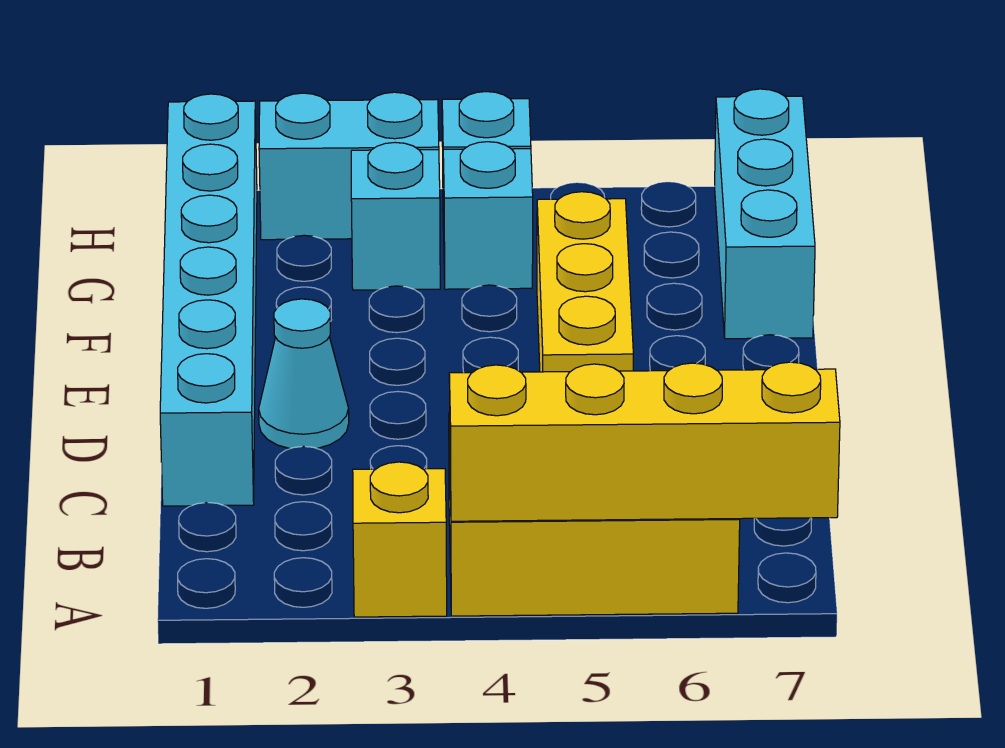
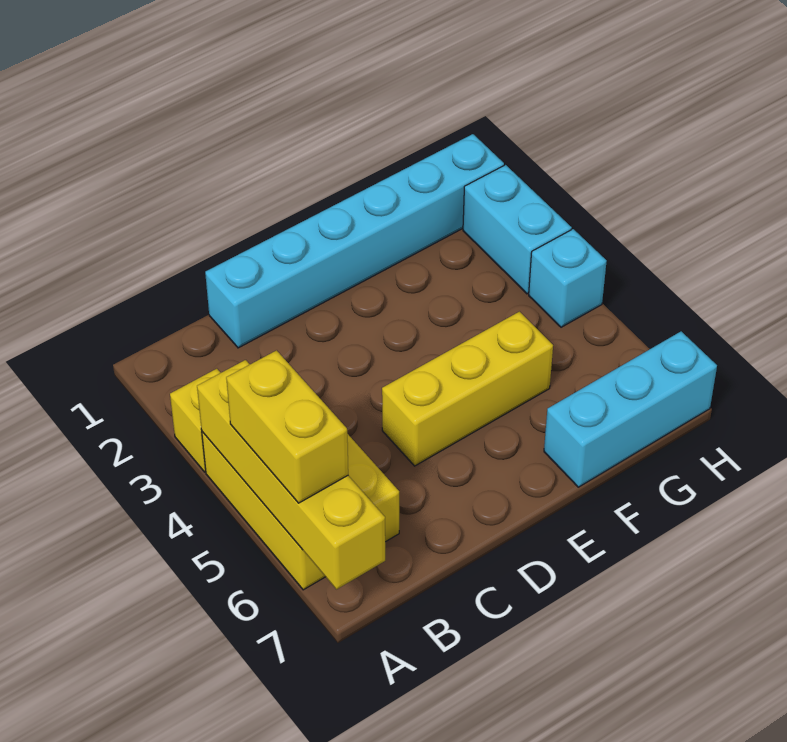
none -> yellow 1x2 brick [226,350,348,503]
cyan 1x1 cone [259,299,349,449] -> none
cyan 1x1 brick [351,142,440,290] -> none
cyan 1x1 brick [443,142,533,289] -> none

